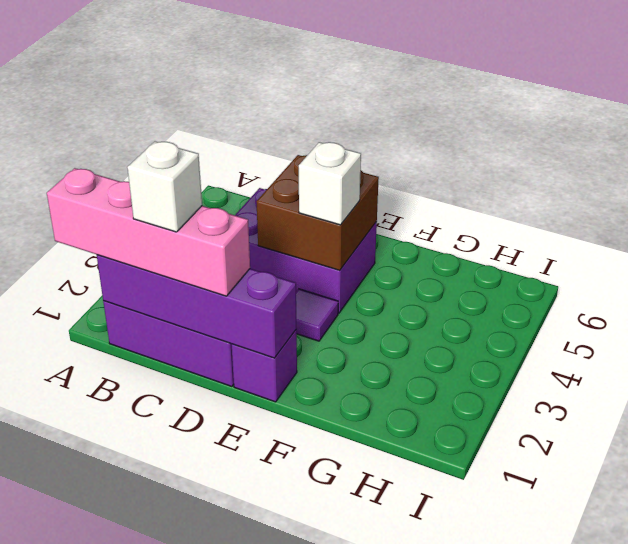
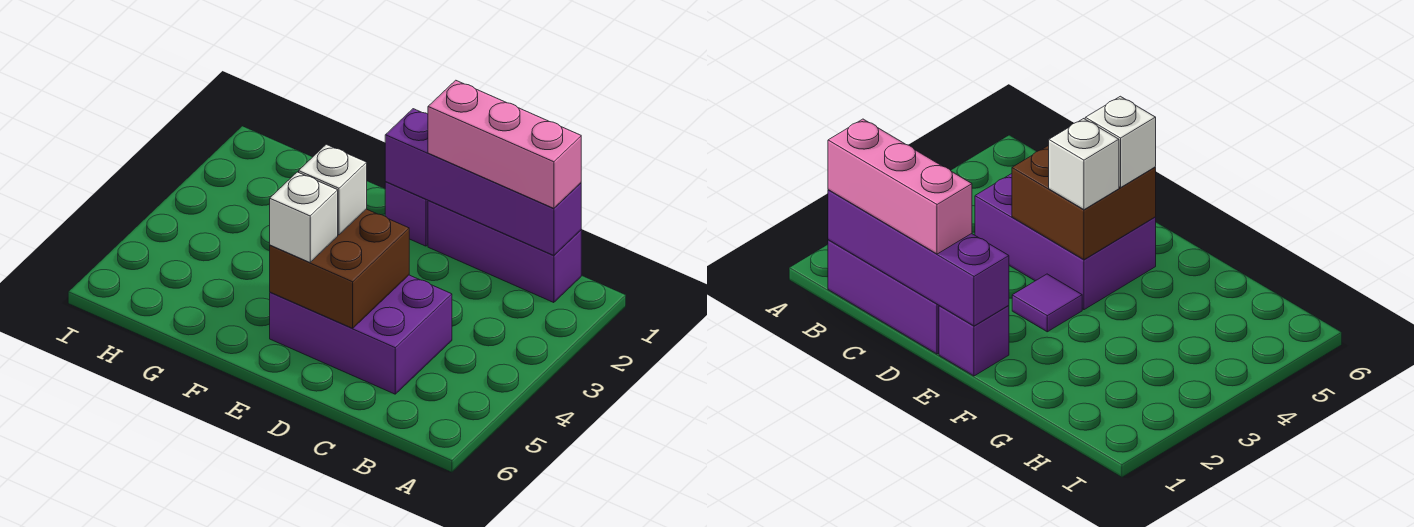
pink 1x4 brick [47,168,250,296] -> pink 1x3 brick [428,80,581,208]
white 1x1 brick [127,142,202,232] -> white 1x1 brick moved to [270,172,338,262]

